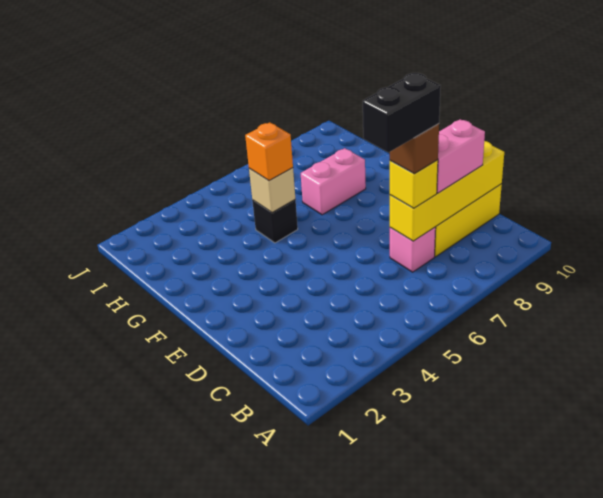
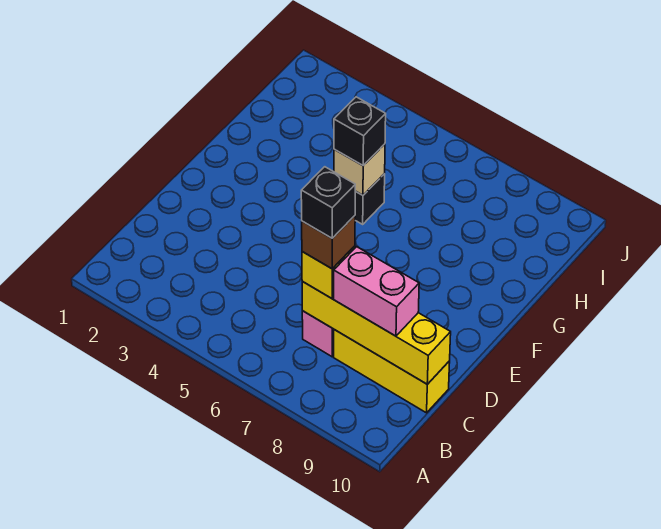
black 1x2 brick [363,73,441,152] -> black 1x1 brick [301,167,355,238]
orange 1x1 brick [245,122,293,181] -> black 1x1 brick [334,97,386,166]
pink 1x2 brick [301,148,366,215] -> none

